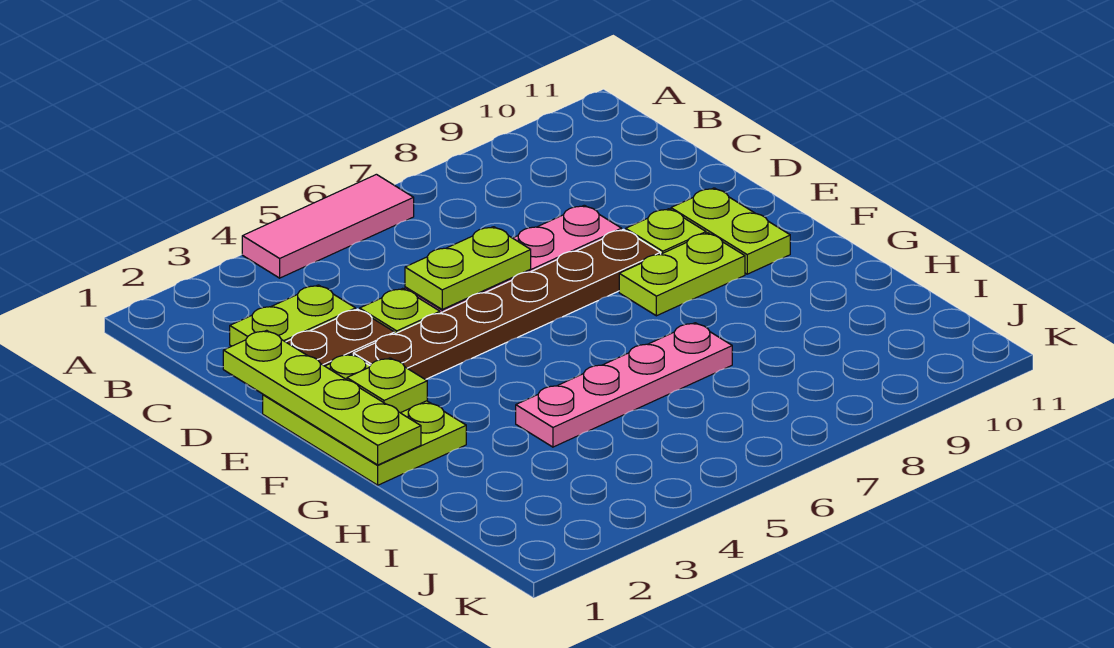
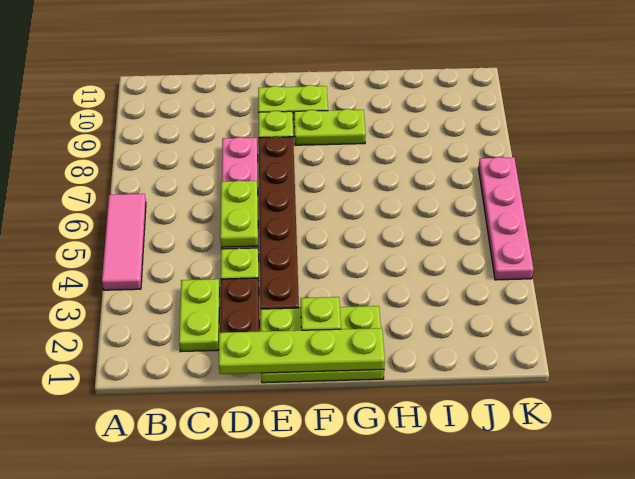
lime 1x2 plate [619,233,745,316] -> lime 1x2 plate turned to [294,109,366,145]
pink 1x4 plate [516,323,732,447] -> pink 1x4 plate moved to [478,157,534,280]

